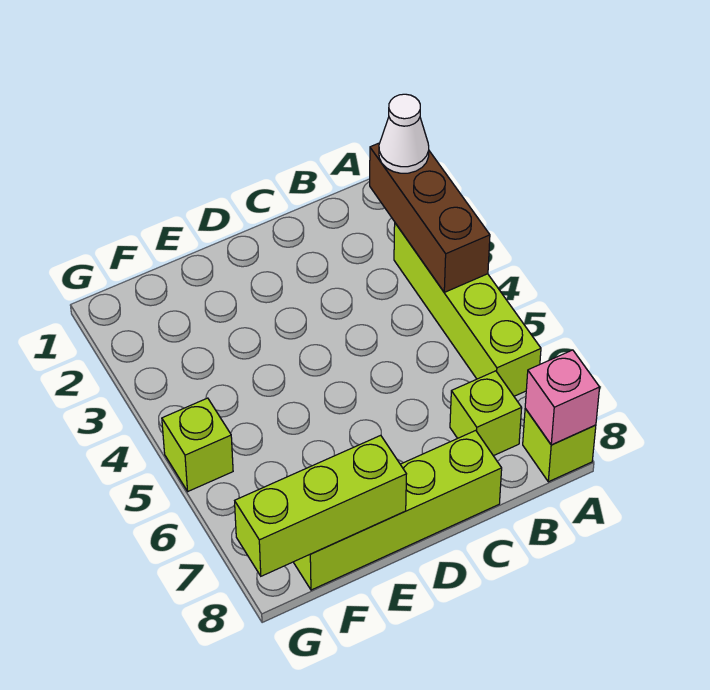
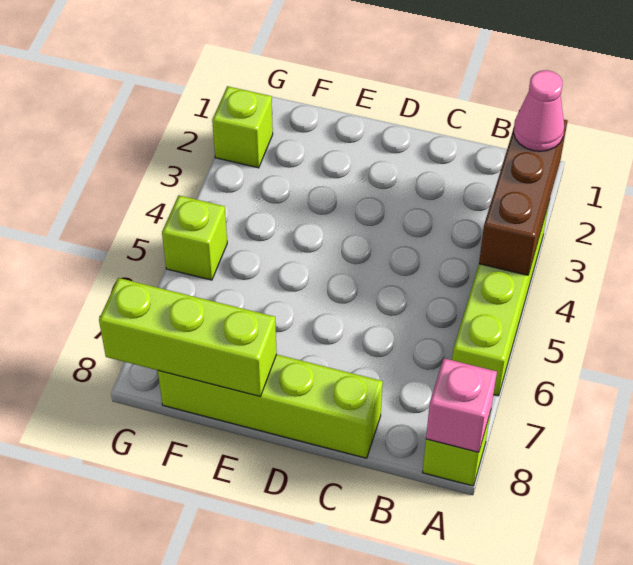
white 1x1 cone [379,94,429,173] -> pink 1x1 cone [513,70,564,151]
lime 1x1 brick [450,371,522,456] -> lime 1x1 brick moved to [212,86,273,168]

